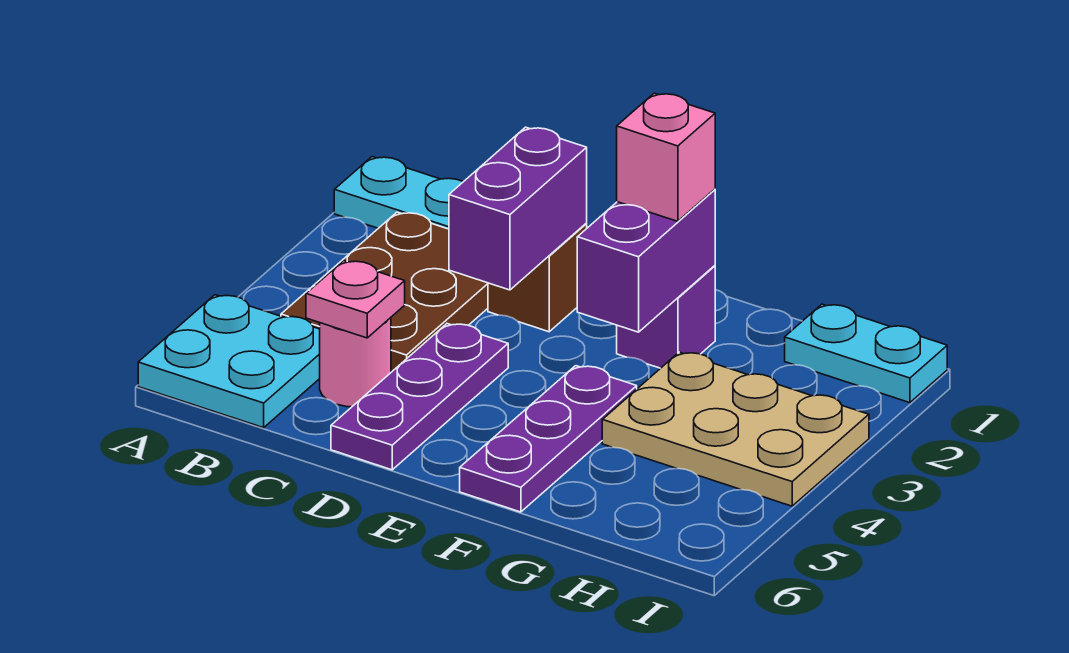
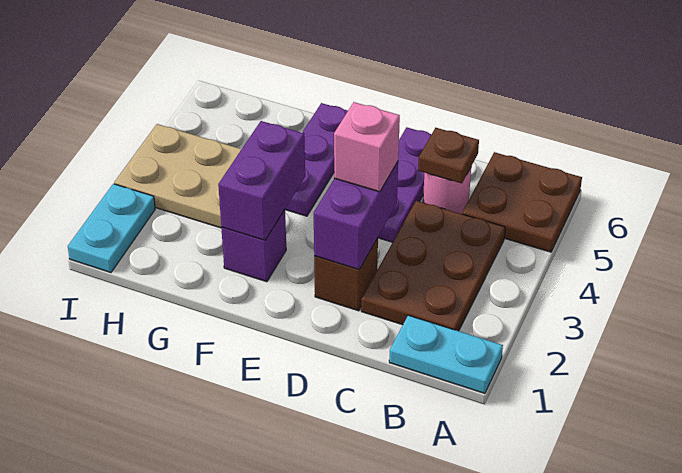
cyan 2x2 plate [138,295,320,428] -> brown 2x2 plate [462,152,582,252]
pink 1x1 plate [306,261,405,338] -> brown 1x1 plate [418,128,479,183]
pink 1x1 brick [617,93,715,221] -> pink 1x1 brick moved to [334,102,400,192]
cyan 1x2 plate [785,304,947,403] -> cyan 1x2 plate turned to [68,184,155,273]

